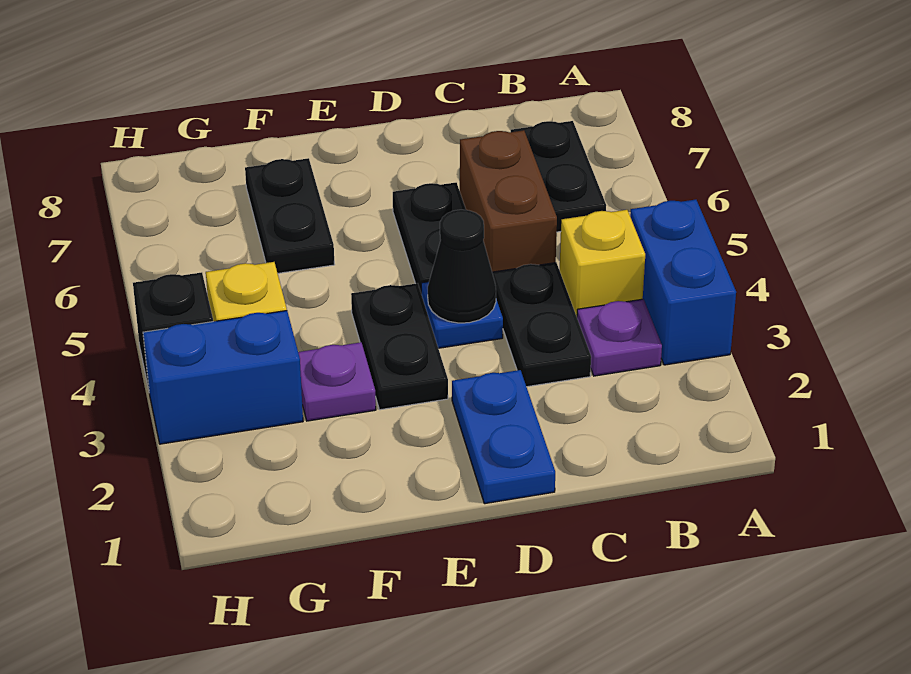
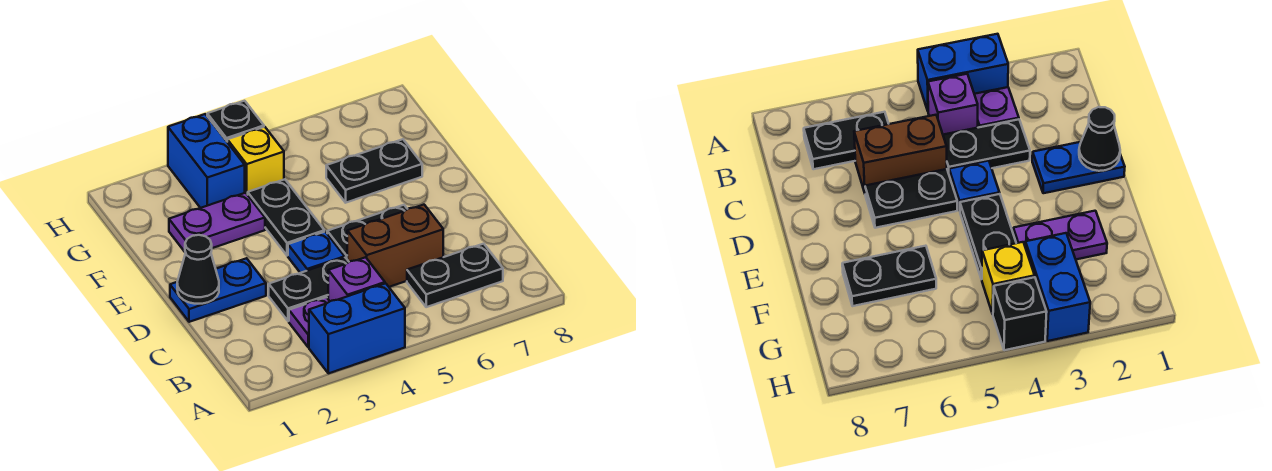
yellow 1x1 brick [560,210,645,316] -> purple 1x1 brick [328,257,385,301]
black 1x1 cone [428,210,496,323] -> black 1x1 cone moved to [177,235,219,304]
black 1x2 plate [351,283,448,410] -> black 1x2 plate turned to [248,179,324,256]
purple 1x1 plate [298,342,376,421] -> purple 1x2 plate [169,193,265,253]

